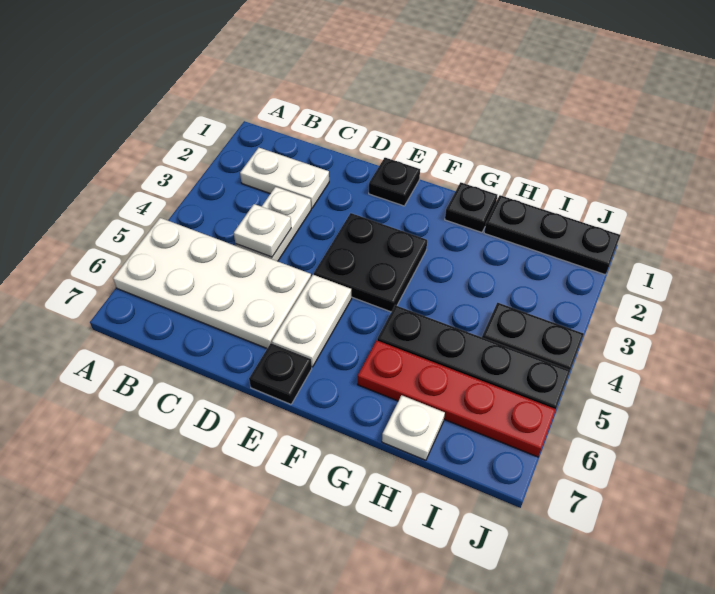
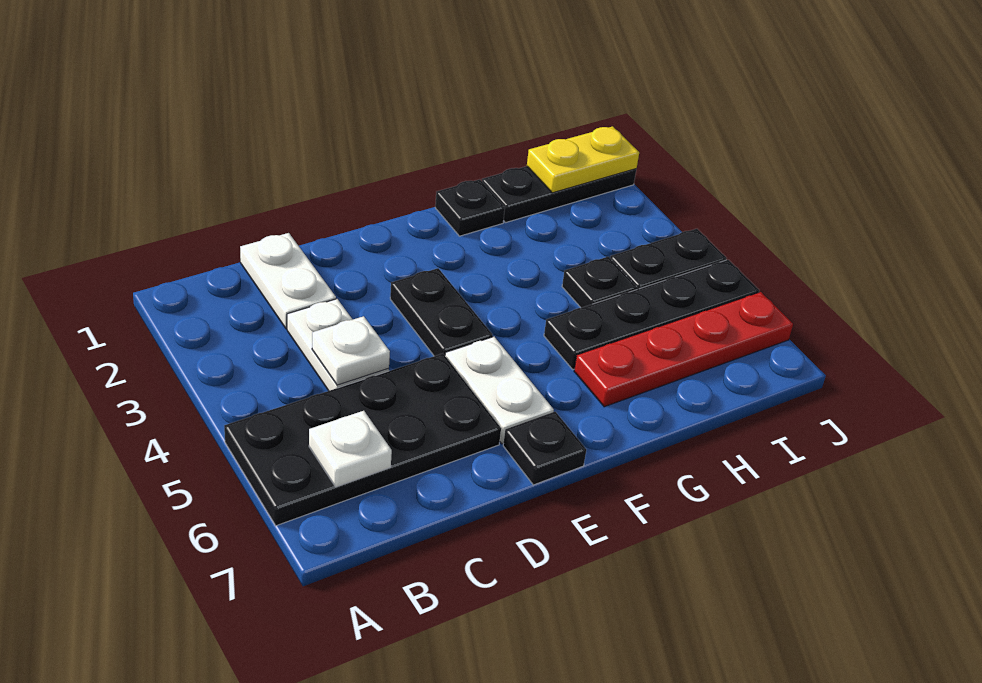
white 2x4 plate [113,218,311,348] -> black 2x4 plate [224,353,501,526]
white 1x2 plate [240,148,329,208] -> white 1x2 plate turned to [240,233,336,329]
black 1x1 plate [369,158,420,206] -> black 1x1 plate moved to [562,257,637,308]
black 2x2 plate [314,213,427,312] -> black 1x2 plate [390,268,493,356]
white 1x1 plate [382,395,445,460] -> white 1x1 plate moved to [309,411,392,487]
none -> yellow 1x2 plate [527,126,639,193]

